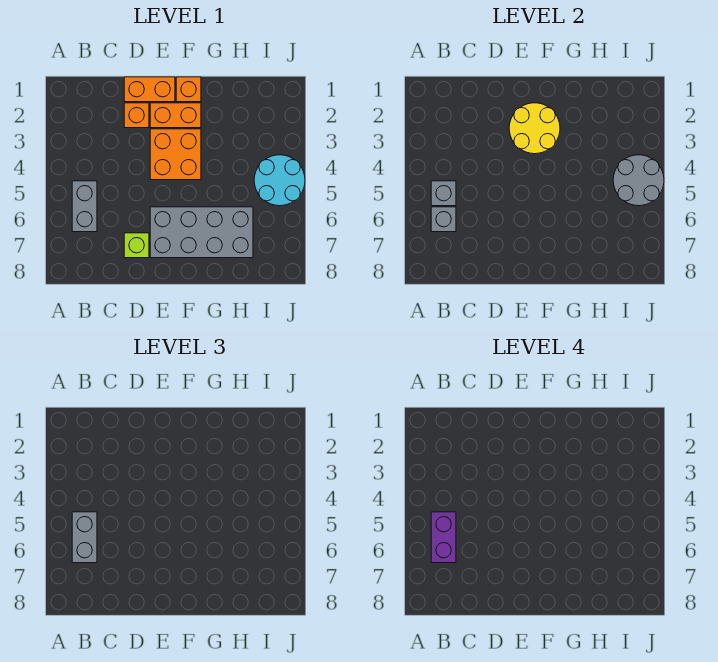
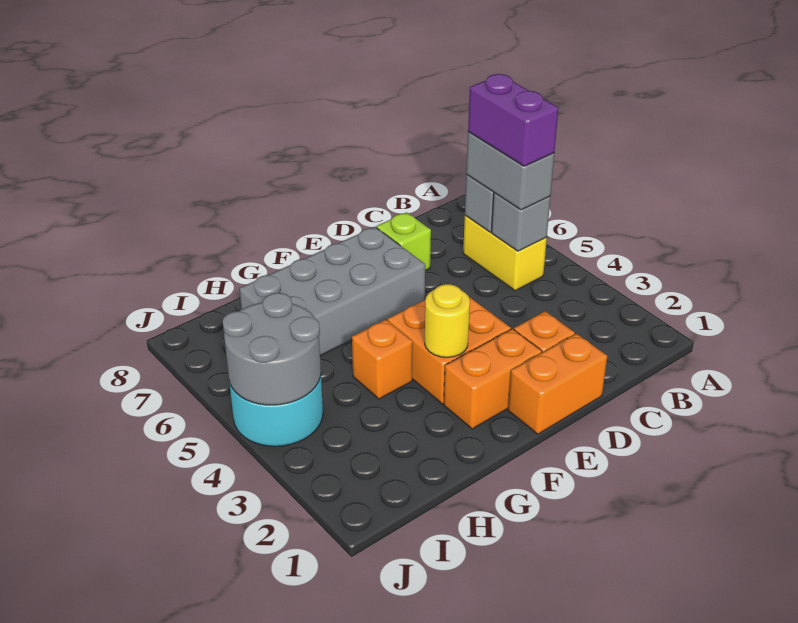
grey 1x2 brick [72,181,97,232] -> yellow 1x2 brick [463,215,547,291]
yellow 2x2 round brick [509,103,560,154] -> yellow 1x1 round brick [425,284,470,357]
orange 1x1 brick [176,77,201,102] -> orange 1x1 brick moved to [352,320,413,399]

